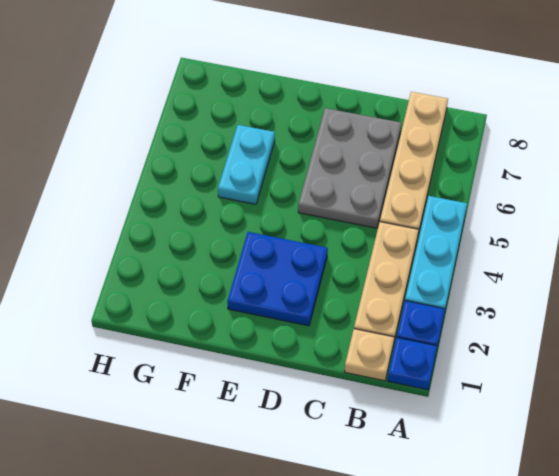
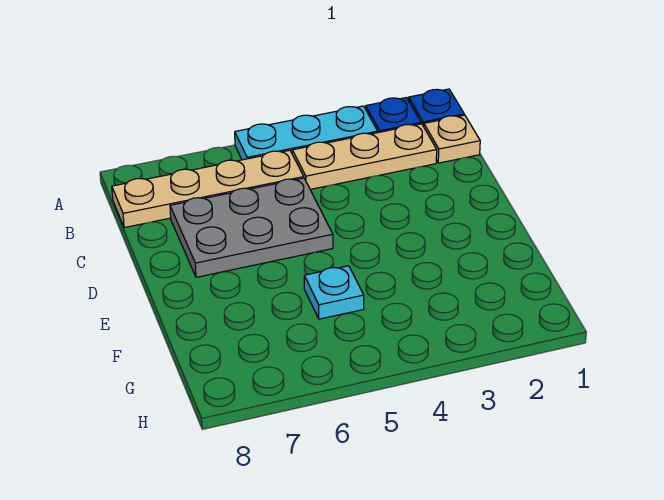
blue 2x2 plate [227,232,328,326] -> none
cyan 1x2 plate [218,125,275,204] -> cyan 1x1 plate [304,266,364,319]

